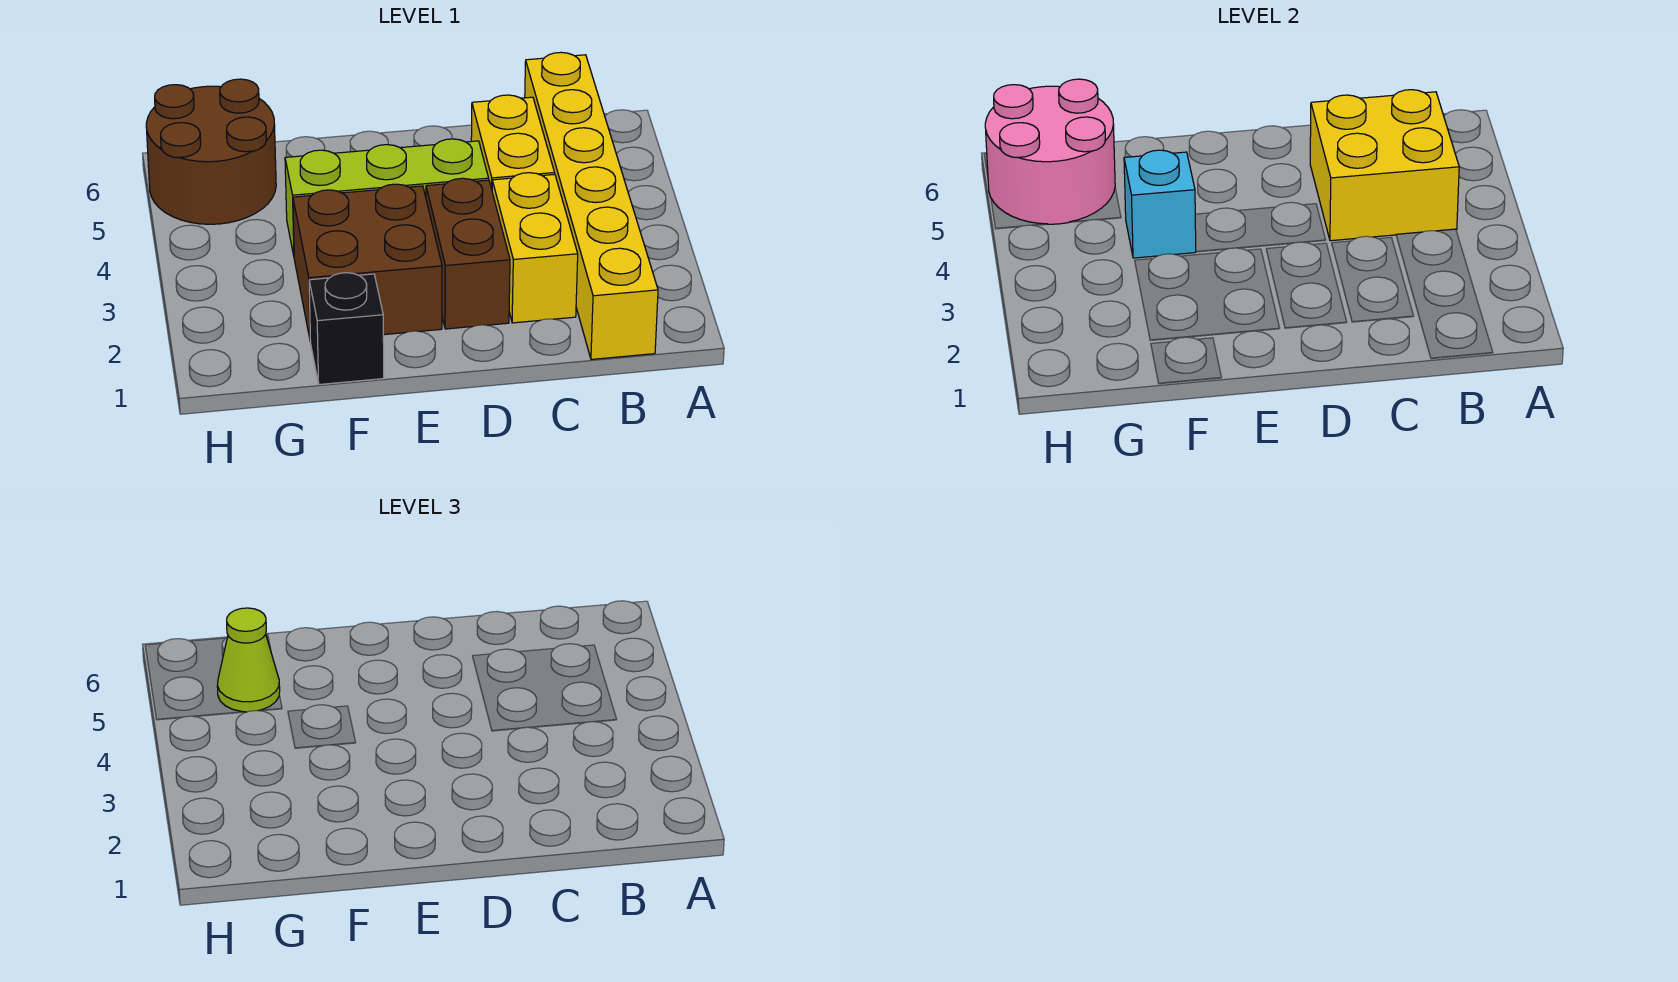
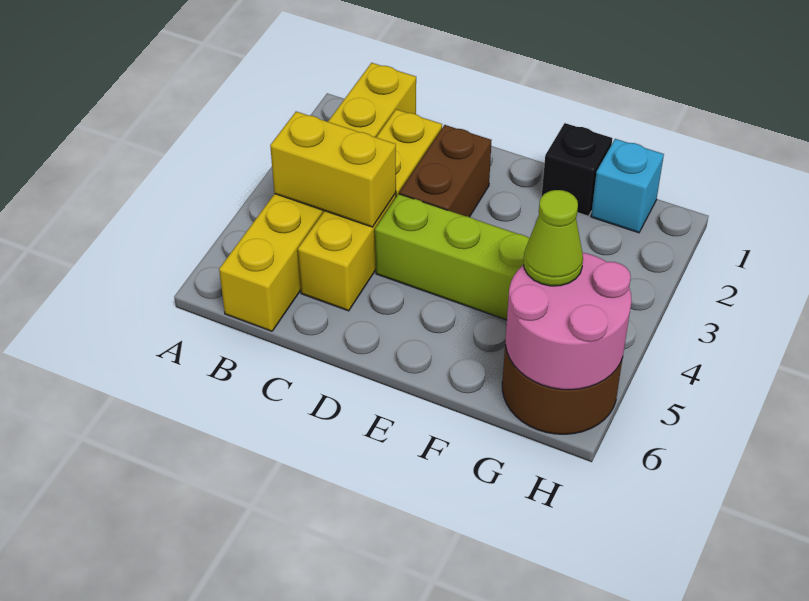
yellow 2x2 brick [1310,90,1459,241] -> yellow 1x2 brick [270,112,396,227]
brown 2x2 brick [293,184,442,341] -> none
cyan 1x1 brick [1124,150,1196,258] -> cyan 1x1 brick moved to [591,139,664,233]

